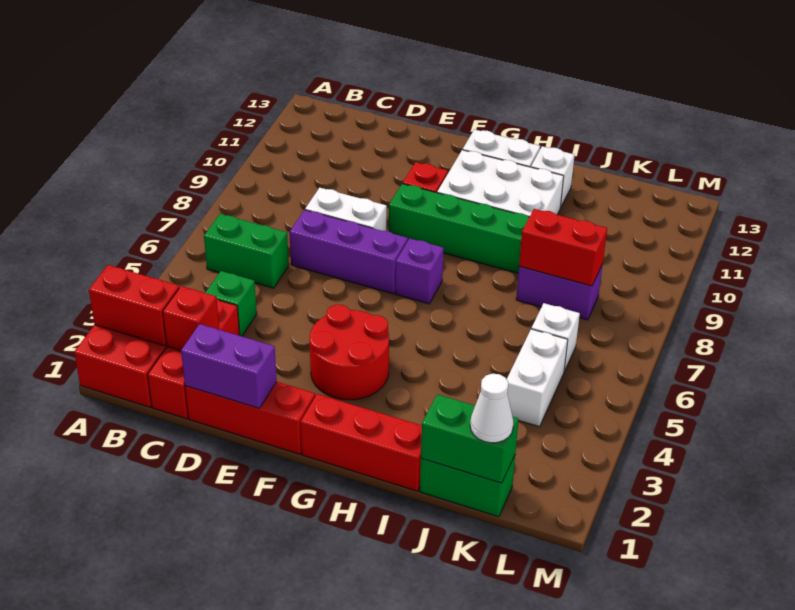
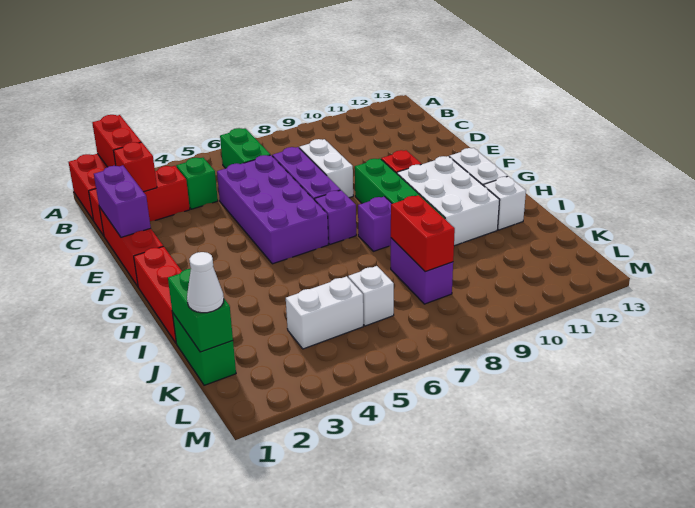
none -> purple 2x4 brick [217,155,328,264]
red 2x2 round brick [310,304,389,400] -> none
none -> purple 1x1 brick [358,196,392,251]

